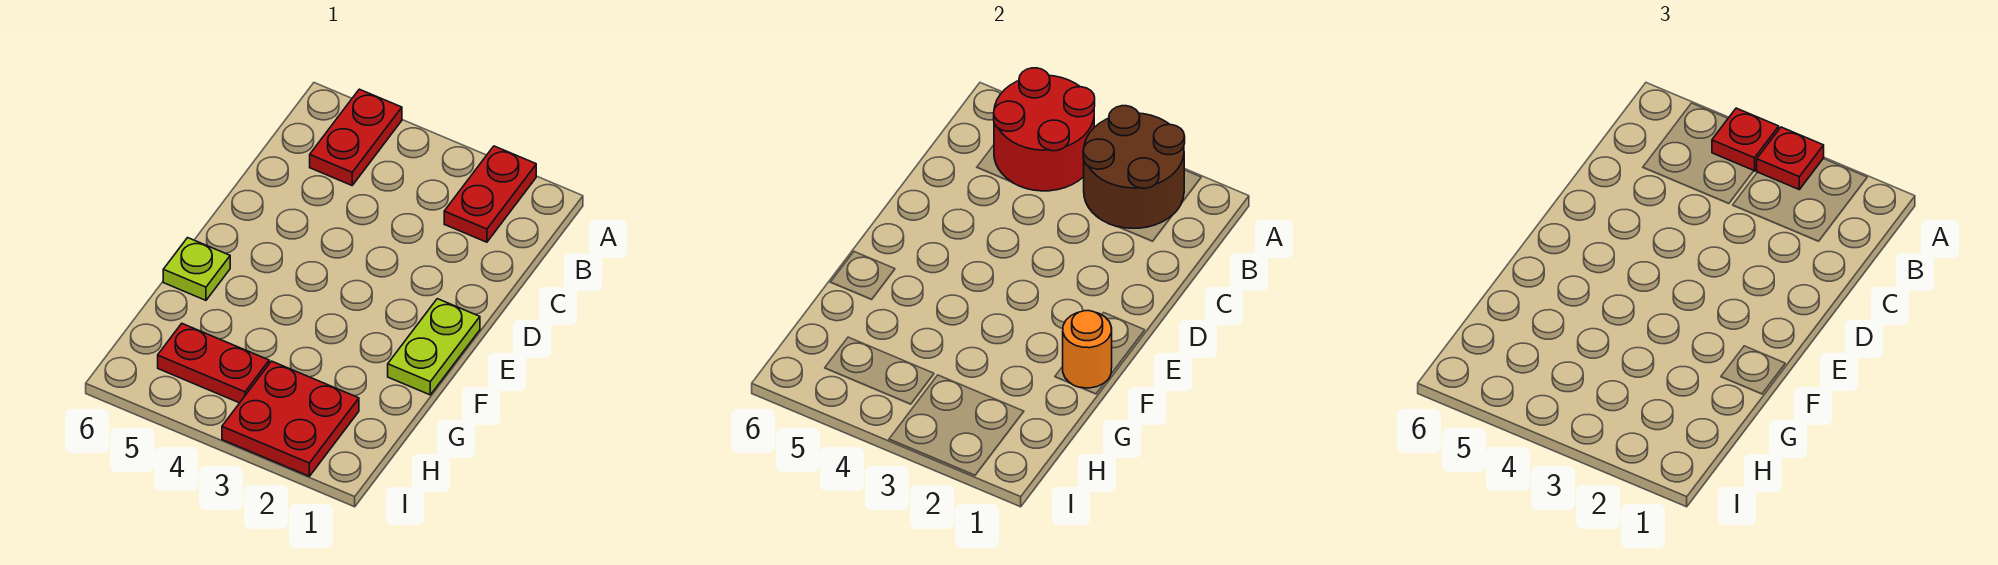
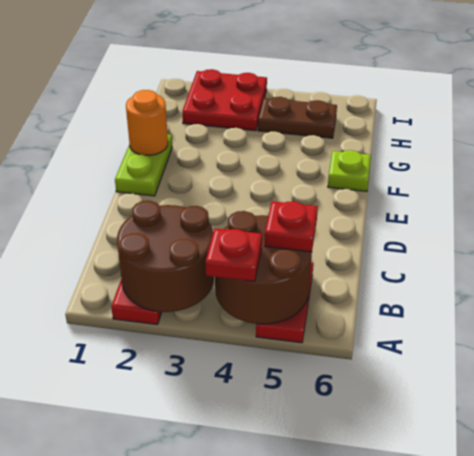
red 1x1 plate [1757,127,1824,189] -> red 1x1 plate moved to [265,201,318,252]
red 2x2 round brick [994,68,1095,191] -> brown 2x2 round brick [215,211,312,324]
red 1x2 plate [158,324,269,403] -> brown 1x2 plate [258,97,337,138]

